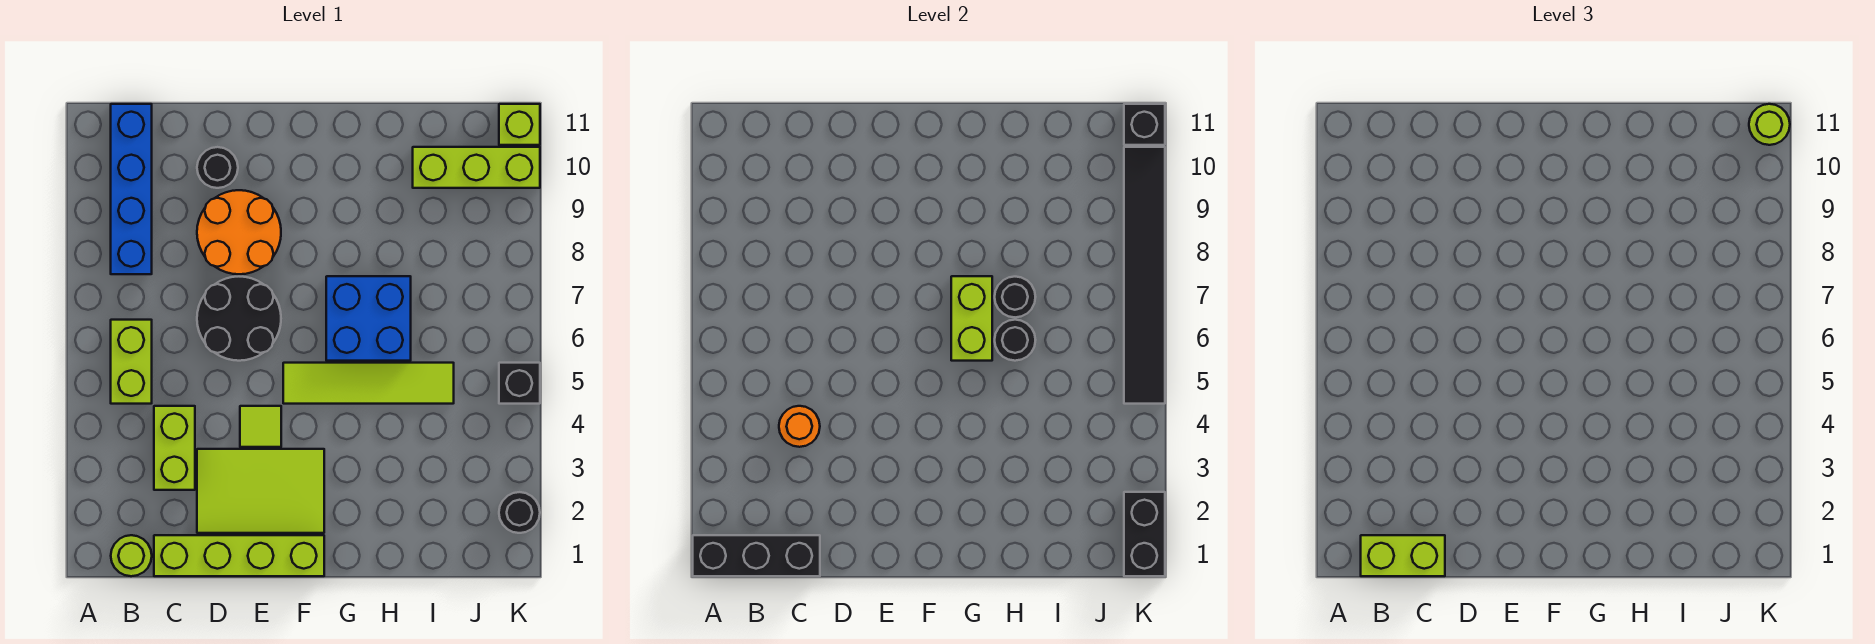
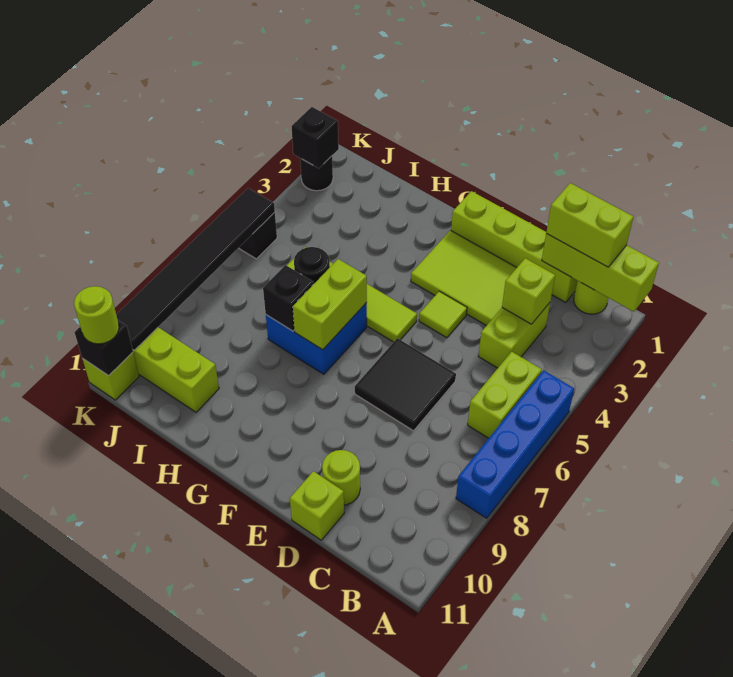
black 1x3 brick [693,535,820,576] -> lime 1x3 brick [542,234,659,312]
blue 1x4 brick [111,104,152,274] -> blue 1x4 brick moved to [456,370,574,518]
none -> lime 1x1 brick [502,258,555,324]
orange 1x1 round brick [779,406,820,447] -> none
black 2x2 round brick [197,277,281,361] -> black 2x2 tile [355,338,456,431]
orange 2x2 round brick [197,190,281,274] -> none
black 1x1 round brick [197,147,238,188] -> lime 1x1 round brick [322,450,360,505]
none -> lime 1x1 brick [290,471,344,540]
black 1x1 round brick [995,277,1035,317] -> black 1x1 brick [263,265,314,331]
black 1x2 brick [1124,492,1165,576] -> black 1x1 brick [291,107,339,168]

